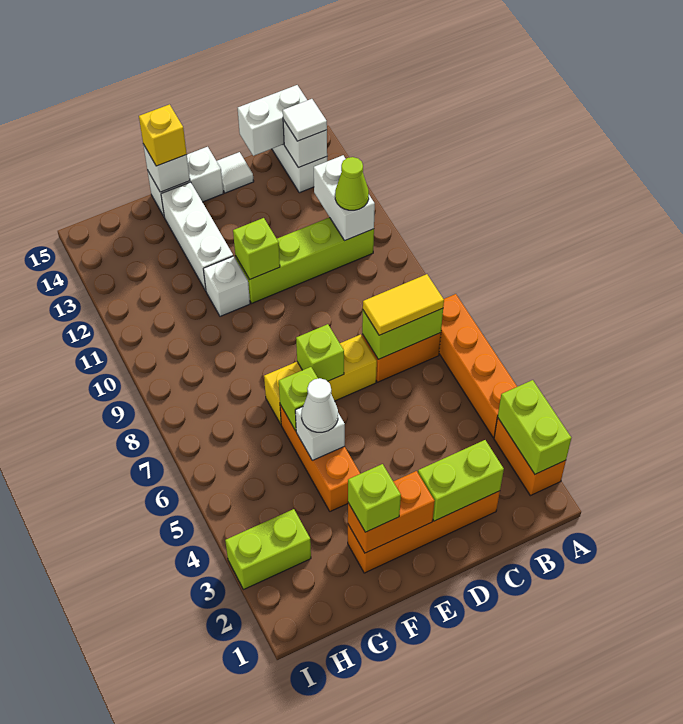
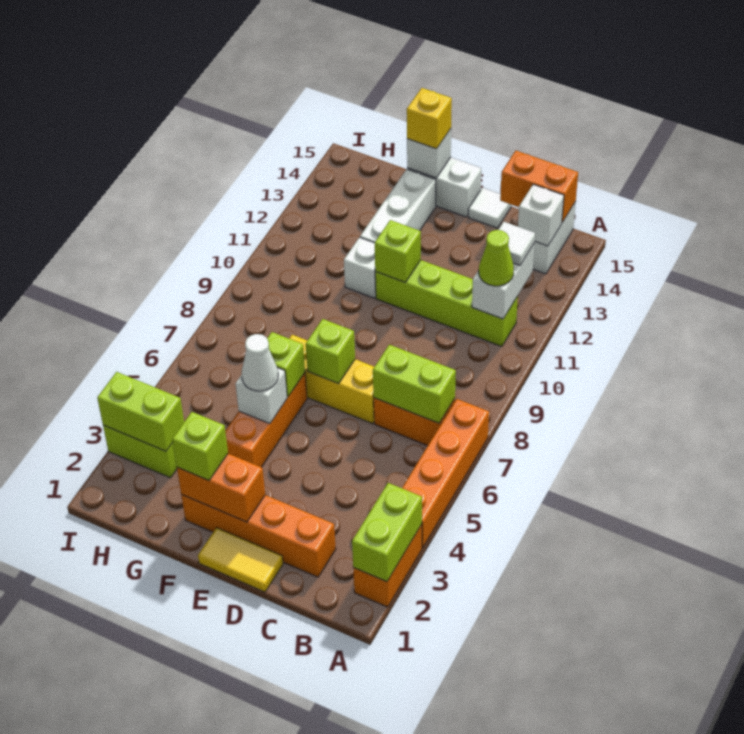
yellow 1x2 tile [363,274,444,335] -> yellow 1x2 tile moved to [198,528,283,592]
white 1x1 tile [283,99,327,141] -> white 1x1 tile moved to [498,222,535,265]
white 1x2 brick [238,85,307,156] -> orange 1x2 brick [500,151,578,222]
lime 1x2 brick [418,440,504,521] -> lime 1x2 brick moved to [97,372,184,451]

